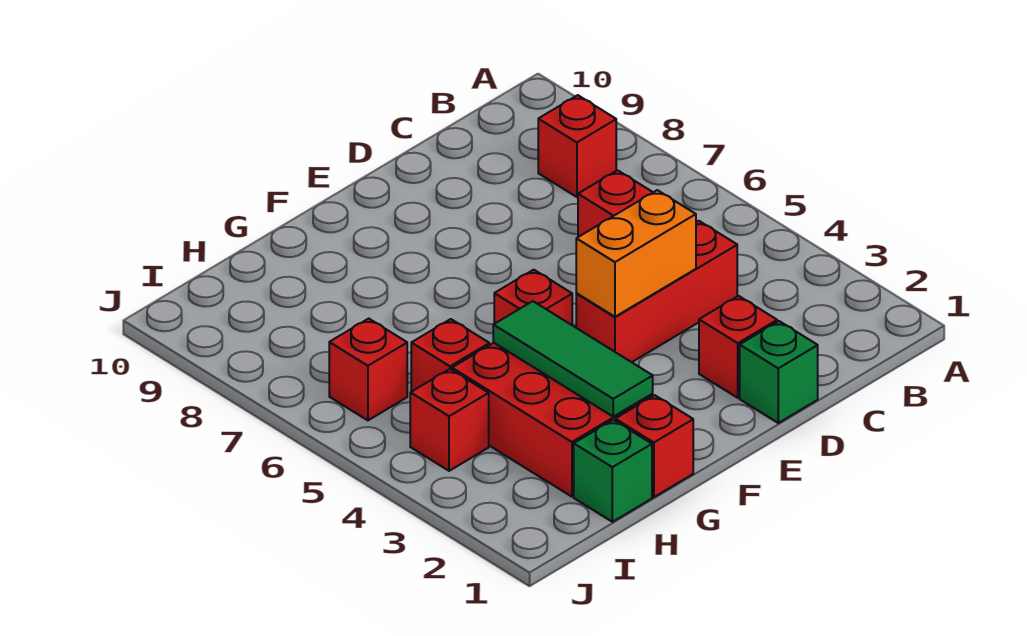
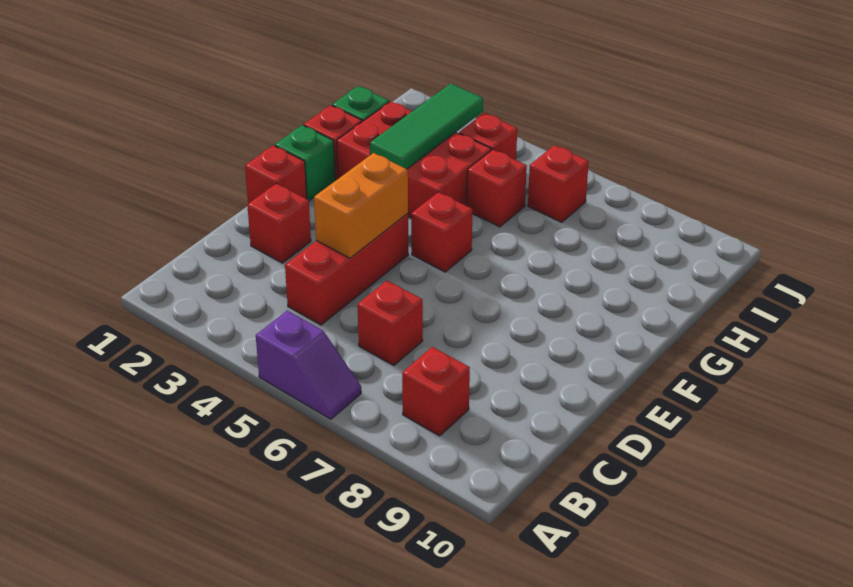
none -> purple 1x2 slope [256,311,361,419]
green 1x1 brick [740,321,818,423] -> green 1x1 brick moved to [275,125,335,201]
none -> red 1x1 brick [245,145,307,204]
green 1x3 tile [493,301,653,417] -> green 1x3 tile turned to [370,84,483,169]

